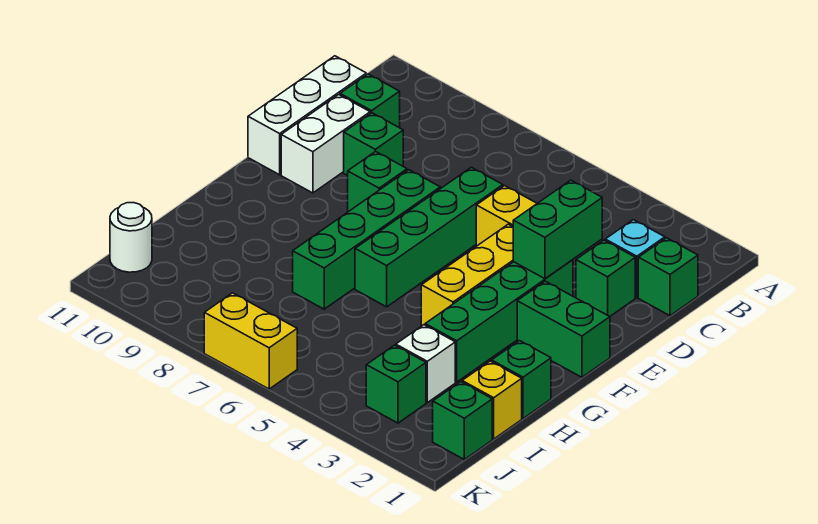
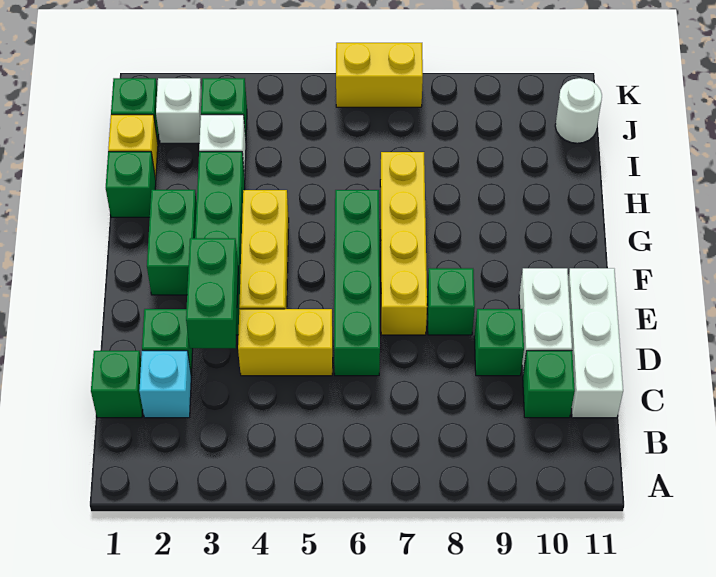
green 1x4 brick [293,170,440,309] -> yellow 1x4 brick [380,152,427,335]
green 1x2 brick [517,281,610,377] -> green 1x2 brick turned to [147,190,197,295]
none -> white 1x1 brick [156,78,202,143]

